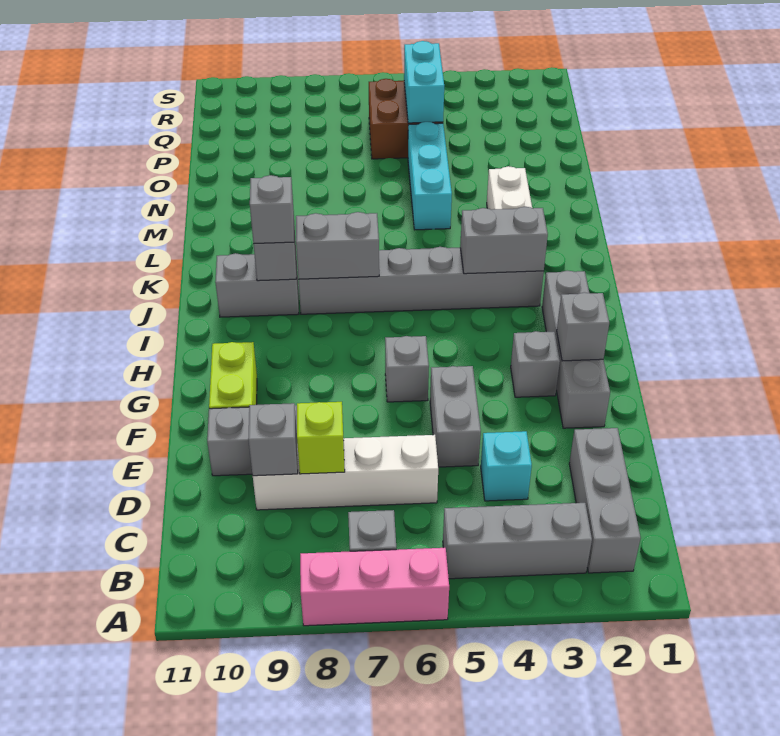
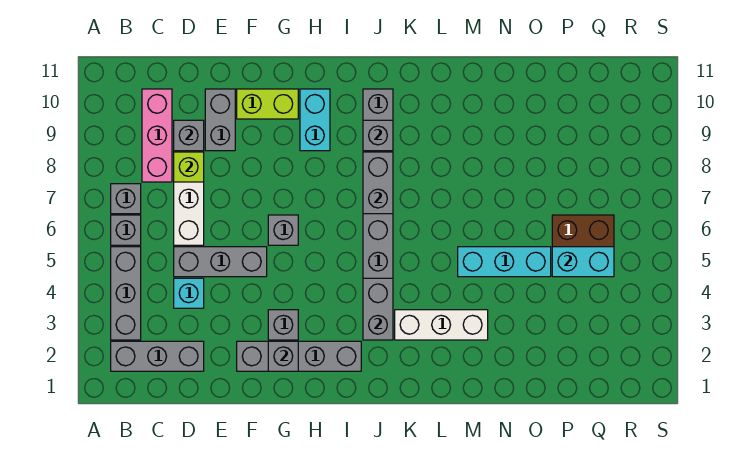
pink 1x3 brick [300,548,449,626] -> pink 1x3 brick moved to [142,89,172,182]
grey 1x2 brick [430,366,481,467] -> grey 1x3 brick [174,247,267,277]
none -> cyan 1x2 brick [300,89,330,151]
grey 1x1 brick [250,175,294,244] -> grey 1x1 brick moved to [111,215,141,245]

